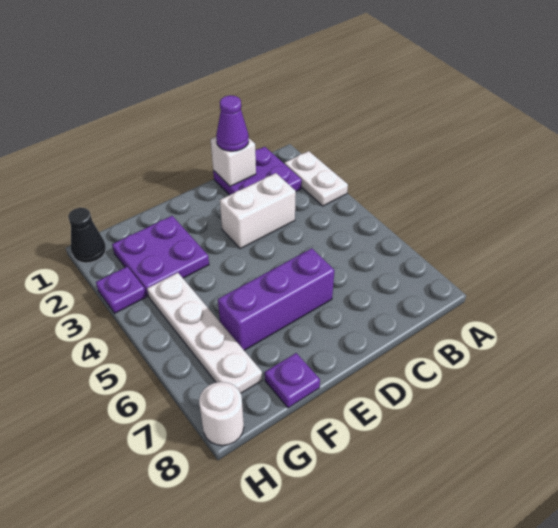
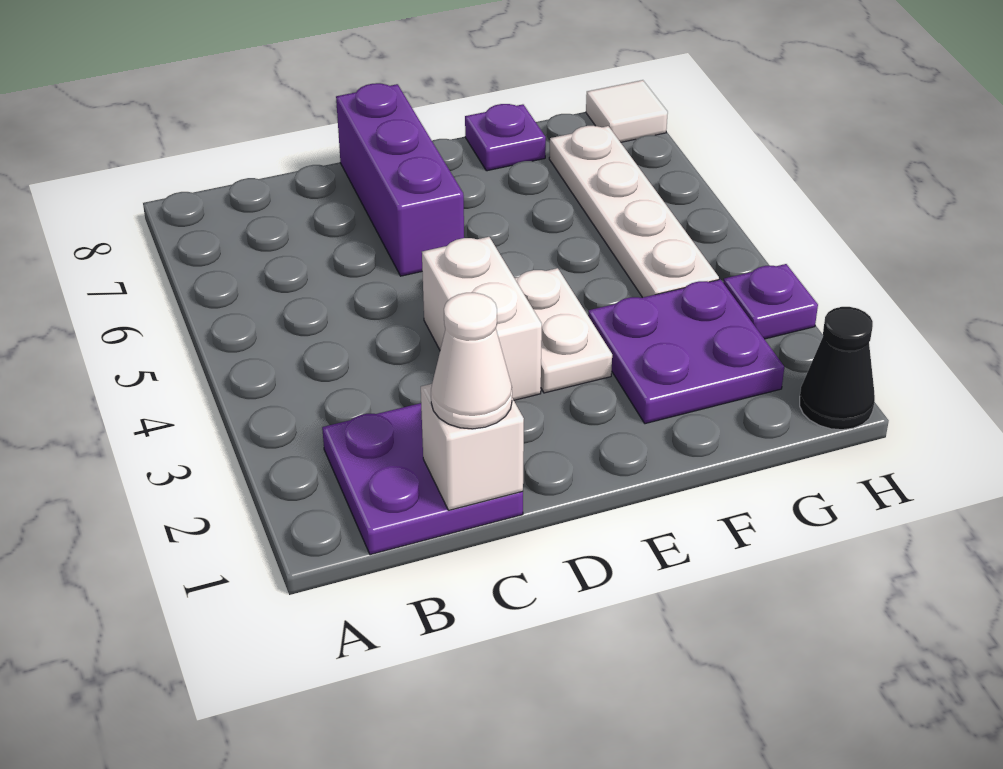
white 1x2 plate [285,151,348,206] -> white 1x2 plate moved to [515,268,612,393]
purple 1x1 cone [216,95,249,151] -> white 1x1 cone [431,293,512,429]
white 1x2 brick [220,173,296,249] -> white 1x2 brick turned to [422,237,542,400]
purple 1x3 brick [218,248,335,350] -> purple 1x3 brick turned to [336,83,464,276]
white 1x1 round brick [199,382,244,446] -> white 1x1 tile [586,80,668,142]

